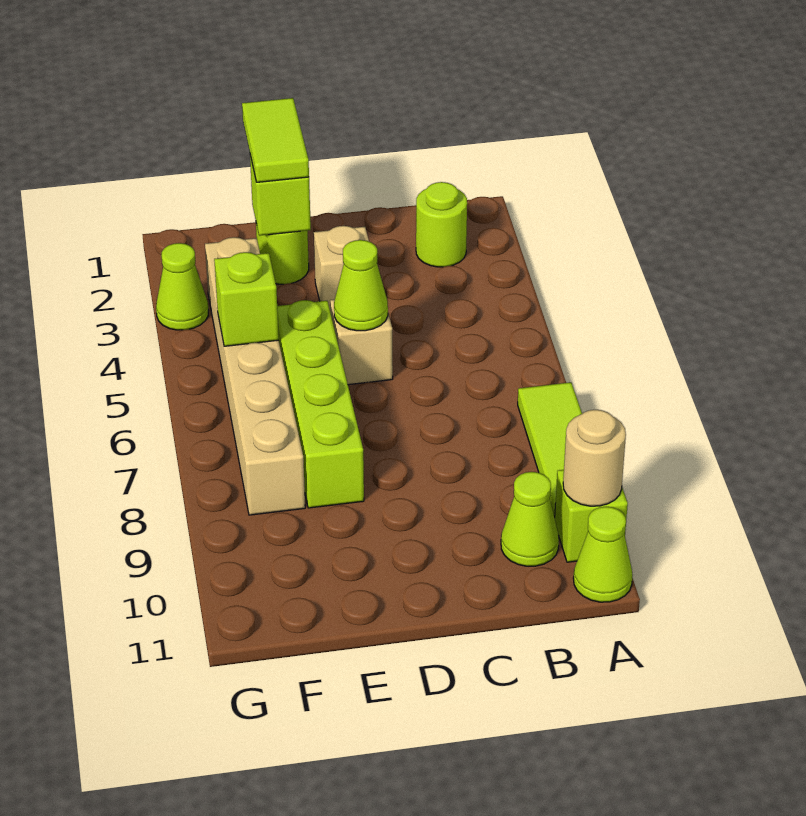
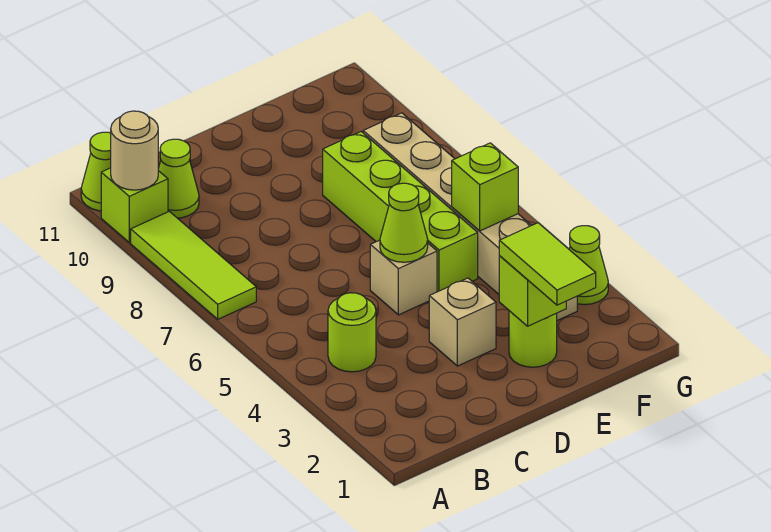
lime 1x1 round brick [416,182,467,267] -> lime 1x1 round brick moved to [328,293,376,372]

